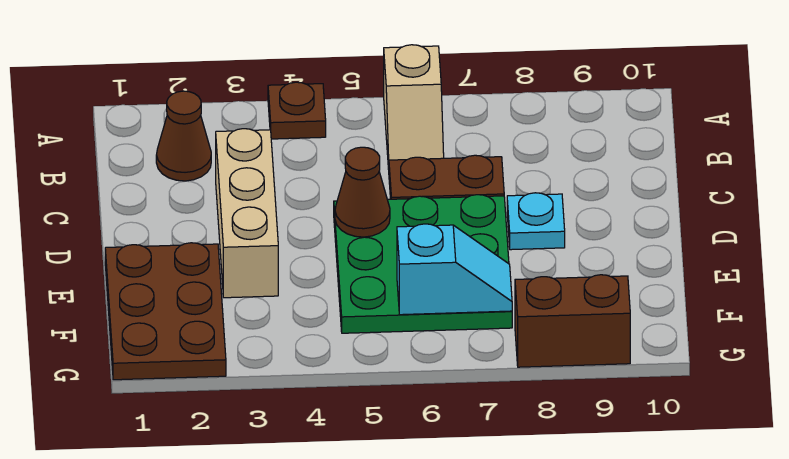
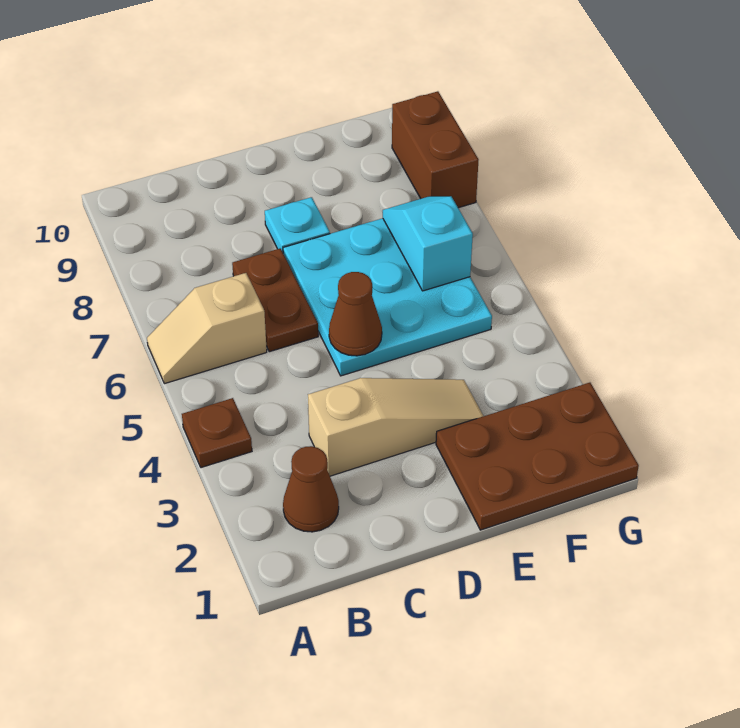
tan 1x2 slope [384,45,444,170] -> tan 1x2 slope turned to [147,273,267,384]
tan 1x3 brick [216,129,278,298] -> tan 1x3 slope [308,378,483,476]
green 3x3 plate [334,195,512,333] -> cyan 3x3 plate [283,218,492,376]

